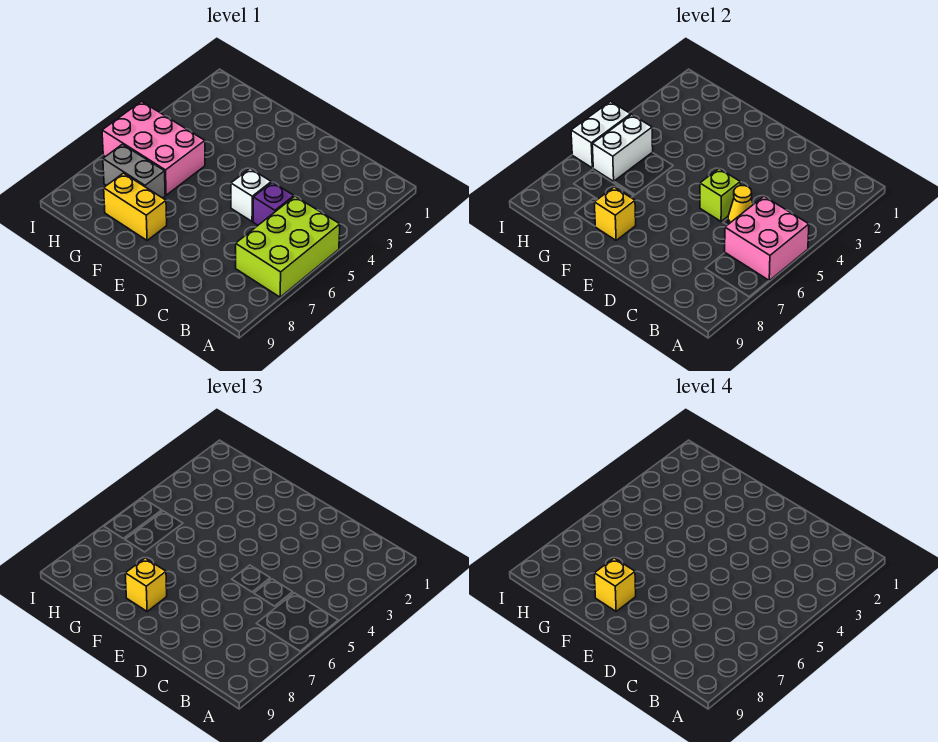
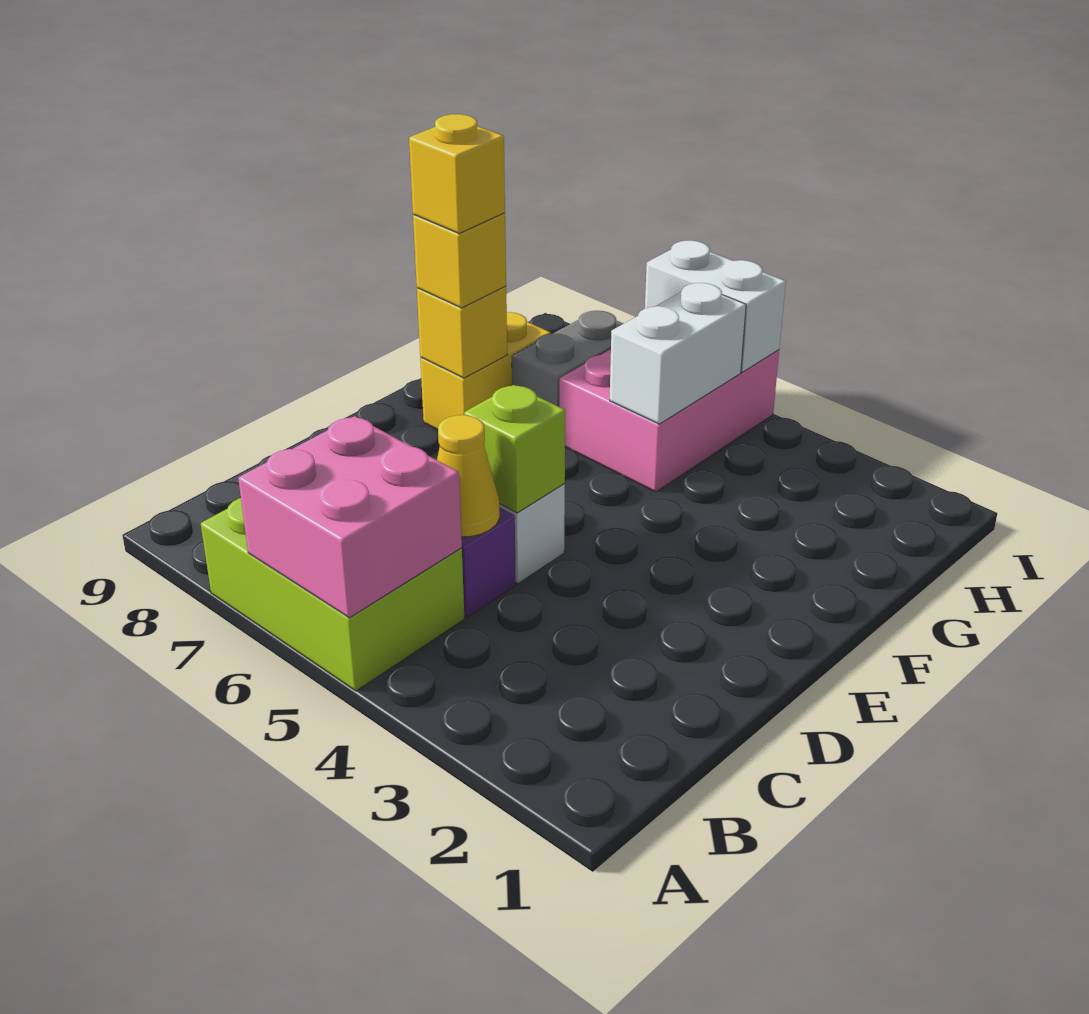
white 1x2 brick [592,115,653,181] -> white 1x2 brick turned to [610,283,746,424]

